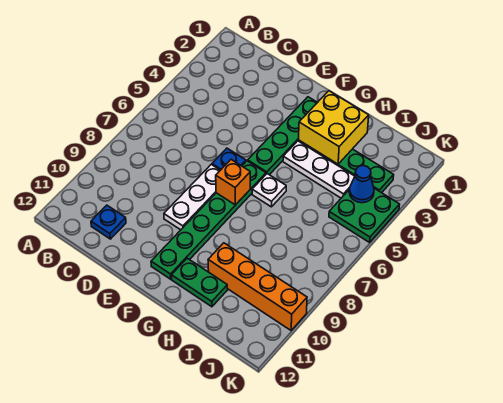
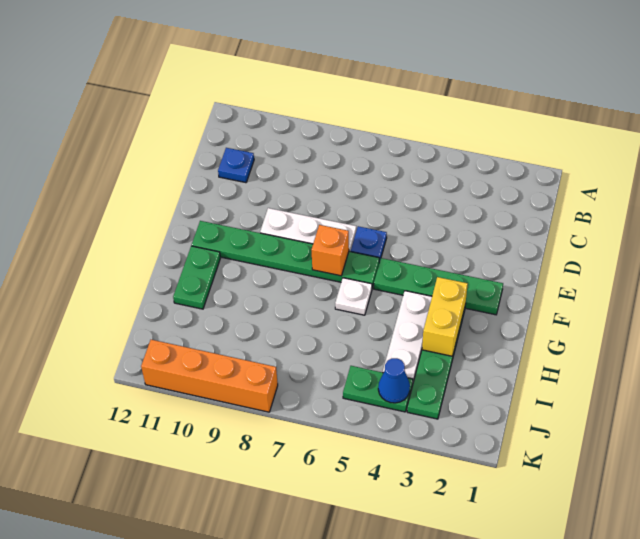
yellow 2x2 brick [299,91,369,164] -> yellow 1x2 brick [422,277,468,356]
orange 1x4 brick [208,243,307,330] -> orange 1x4 brick turned to [141,340,278,412]
green 2x2 plate [329,188,400,242] -> green 1x2 plate [343,366,413,412]

